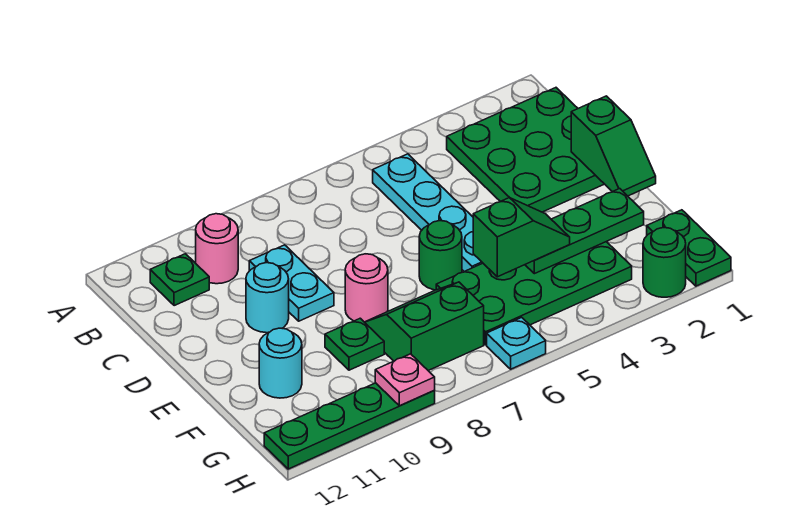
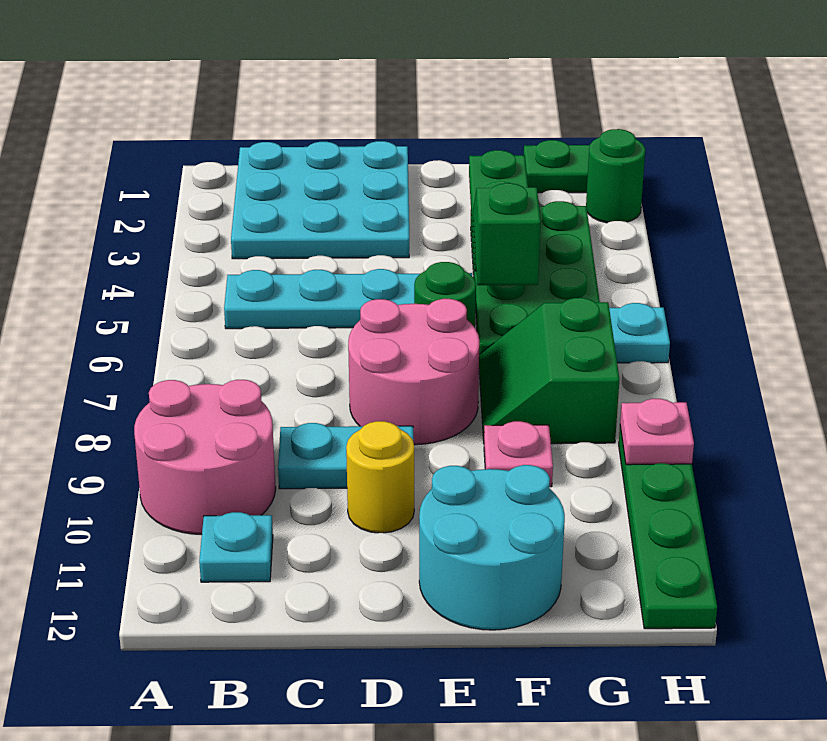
green 3x3 plate [447,88,604,212] -> cyan 3x3 plate [231,141,409,259]
pink 1x1 round brick [196,214,238,284] -> pink 2x2 round brick [134,380,276,534]
green 1x1 plate [150,254,209,306] -> cyan 1x1 plate [199,512,273,582]
green 1x2 slope [571,96,656,196] -> none
cyan 1x1 round brick [246,263,289,333] -> yellow 1x1 round brick [346,421,414,533]
pink 1x1 round brick [345,254,388,322] -> pink 2x2 round brick [348,299,480,445]
green 1x1 plate [325,318,384,370] -> pink 1x1 plate [484,421,553,487]
cyan 1x1 round brick [259,328,302,398] -> cyan 2x2 round brick [419,465,565,630]

